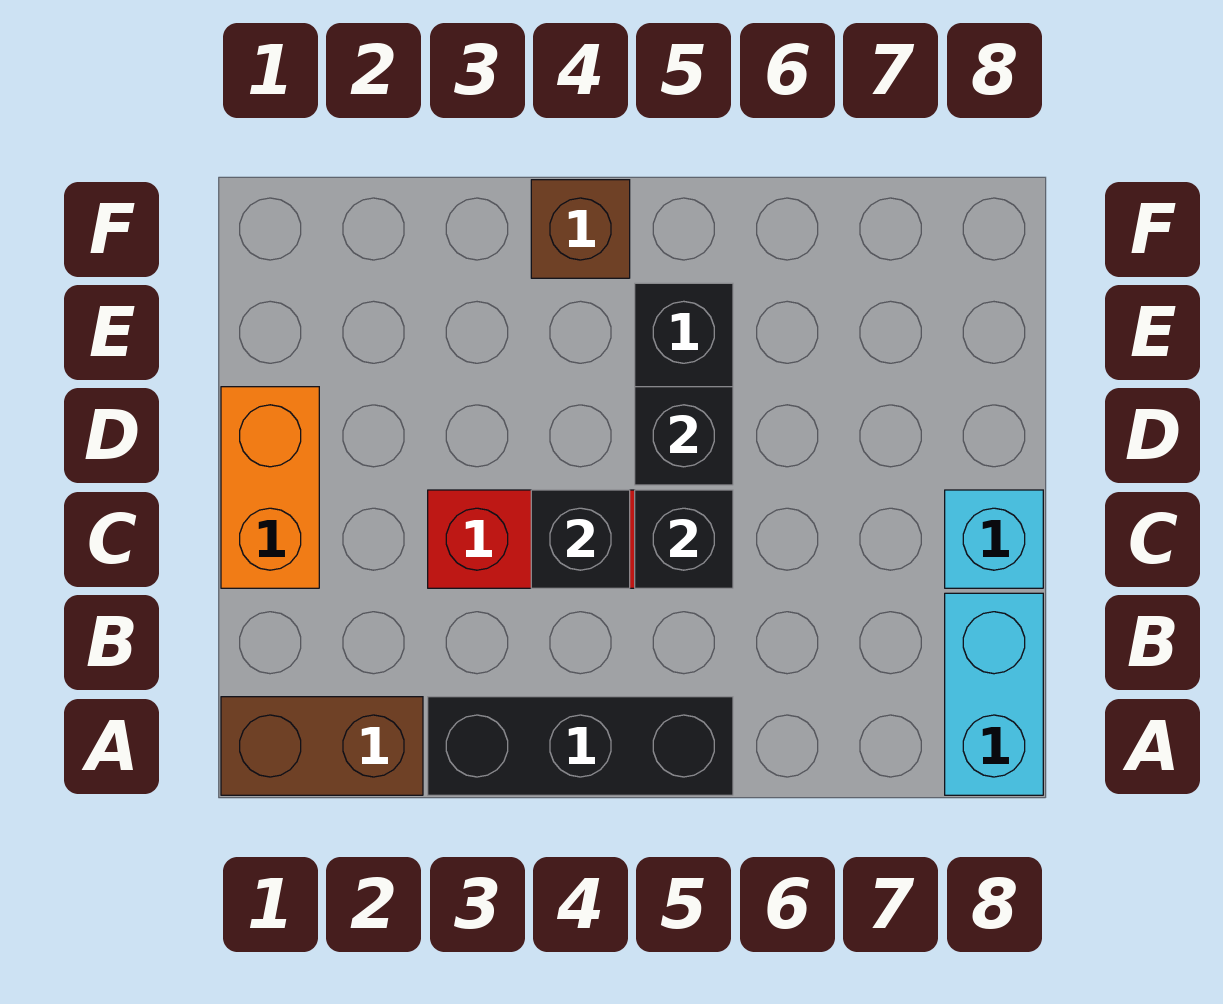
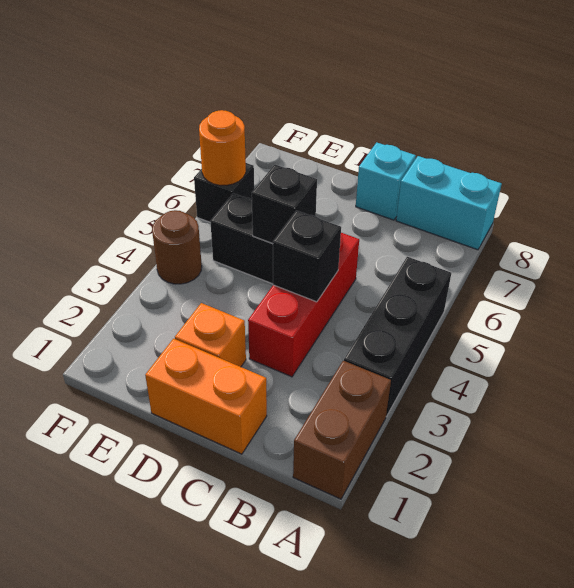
black 1x1 brick [635,490,733,588] -> black 1x1 brick moved to [194,163,254,222]
none -> orange 1x1 brick [175,303,246,367]
brown 1x1 brick [531,180,630,278] -> brown 1x1 round brick [152,210,202,284]
none -> orange 1x1 round brick [199,110,246,185]

